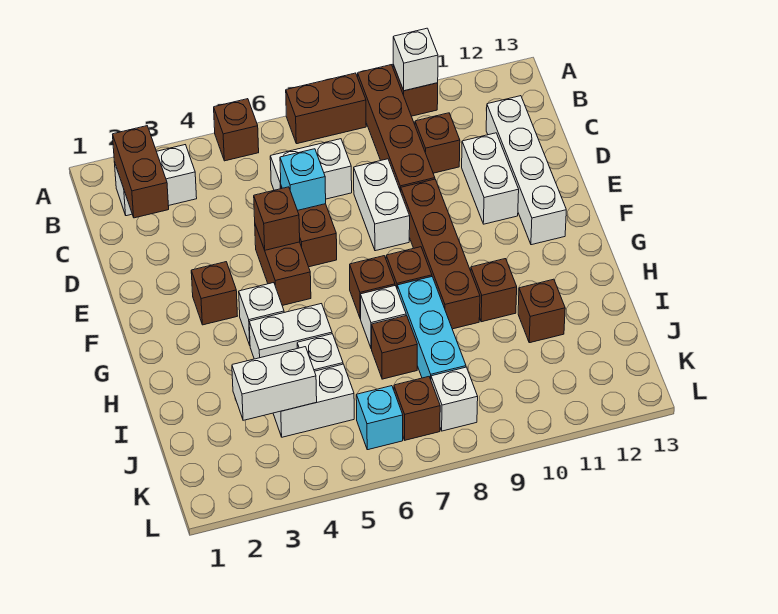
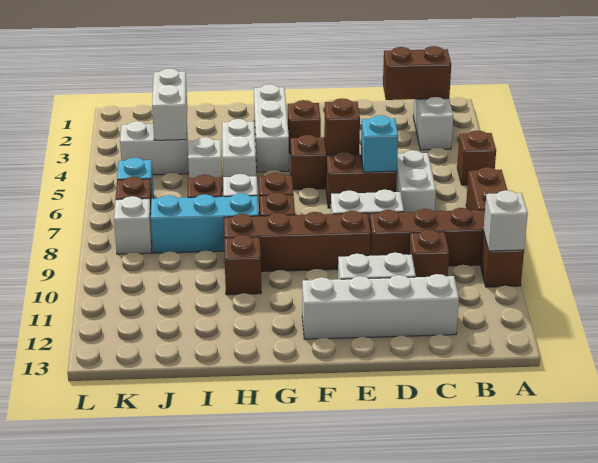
white 1x1 brick [239,283,284,345] -> white 1x3 brick [254,84,289,172]
brown 1x1 brick [518,279,565,343] -> none
white 1x2 brick [273,364,354,437] -> white 1x2 brick turned to [120,121,188,175]

